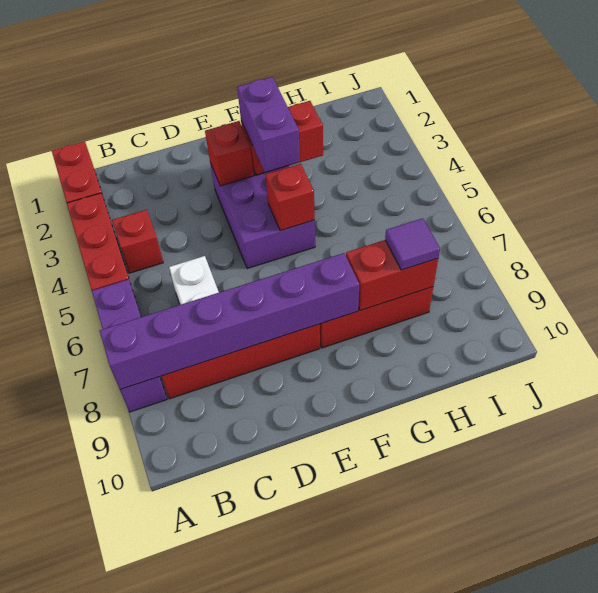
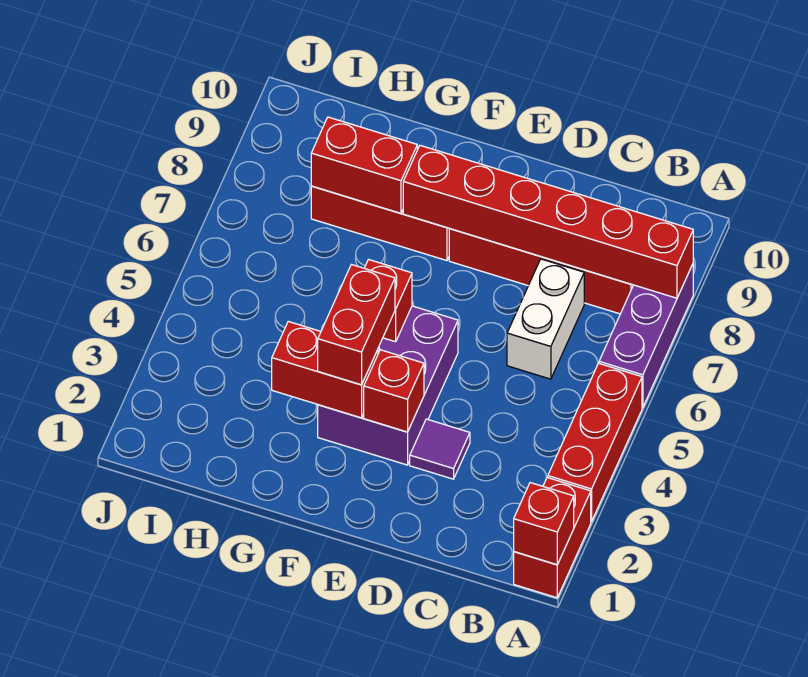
purple 1x6 brick [100,253,359,390] -> red 1x6 brick [403,145,693,298]
red 1x1 brick [112,210,163,273] -> red 1x1 brick moved to [514,483,574,565]
purple 1x2 brick [237,77,300,172] -> red 1x2 brick [318,264,395,385]
purple 1x1 tile [385,218,440,270] -> purple 1x1 tile moved to [410,419,470,479]

